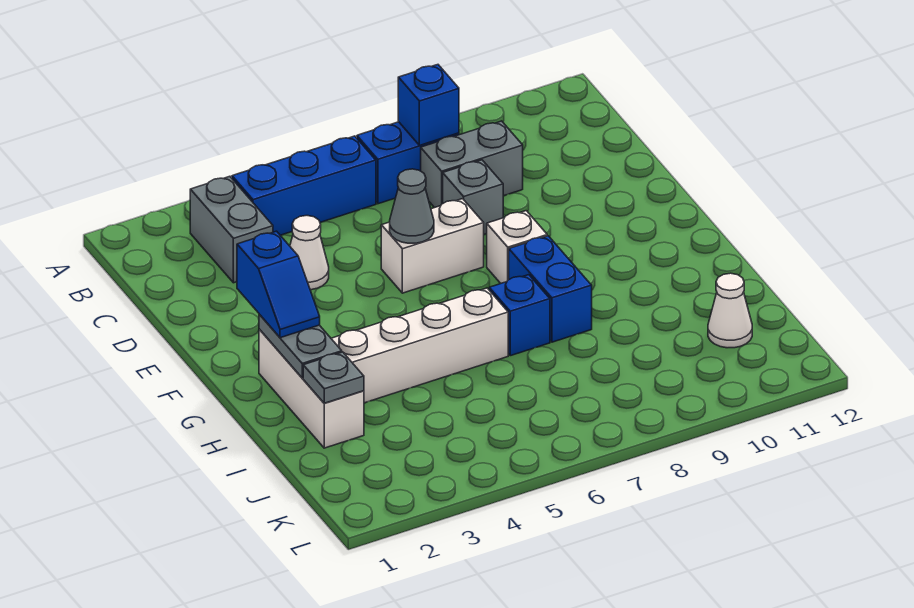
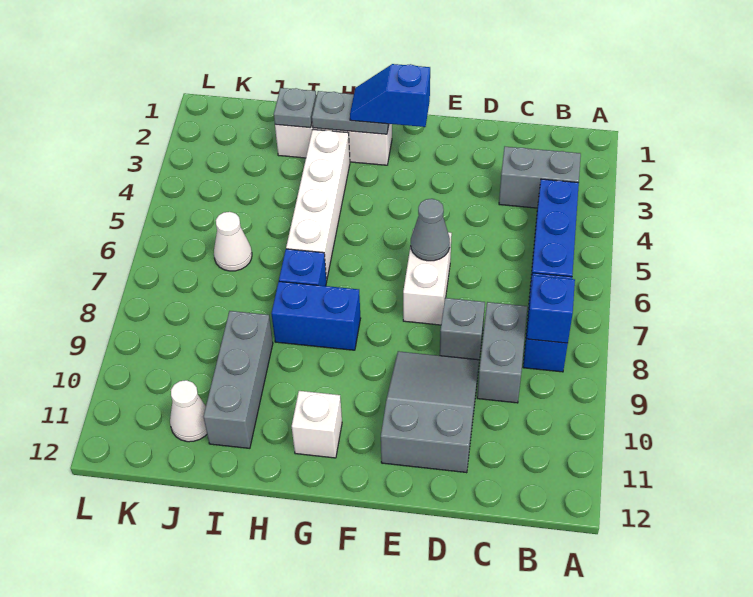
white 1x1 cone [290,216,329,290] -> white 1x1 cone moved to [214,212,252,271]
none -> grey 2x3 slope [381,351,479,473]
white 1x1 brick [487,211,547,283] -> white 1x1 brick moved to [292,391,342,458]
none -> grey 1x3 brick [203,311,273,448]

